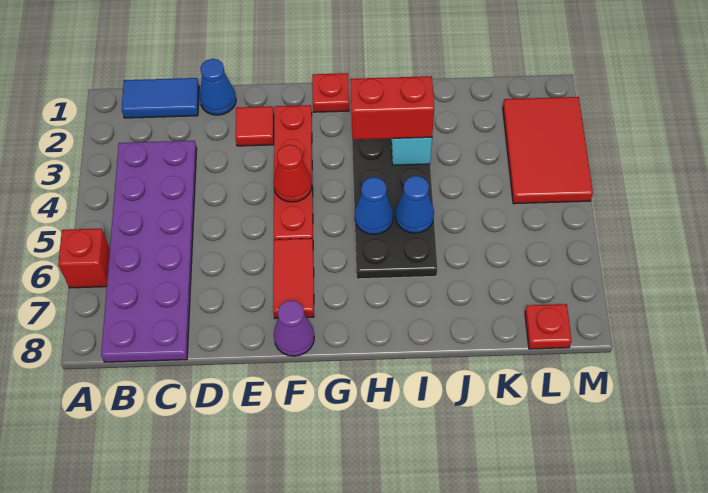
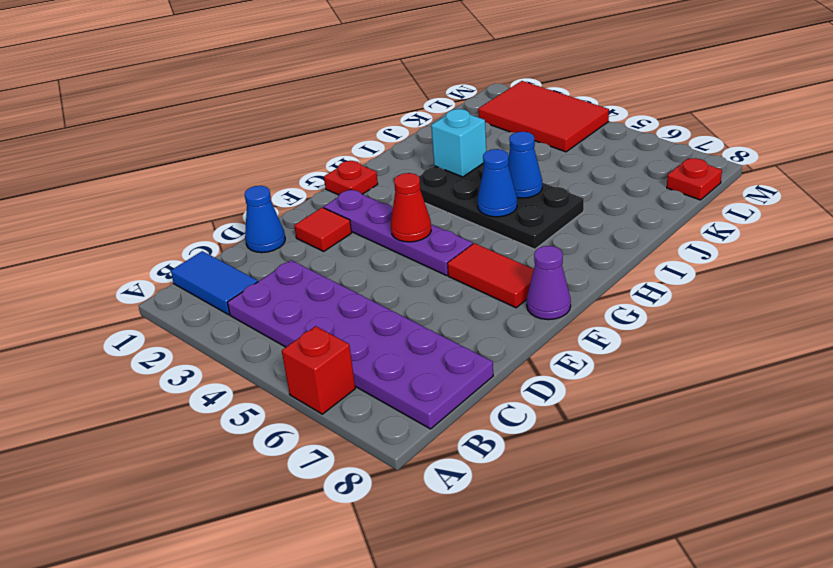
blue 1x2 tile [122,78,199,118] -> blue 1x2 tile turned to [171,251,258,315]
red 1x4 plate [274,105,313,240] -> purple 1x4 plate [324,189,473,275]
red 1x2 brick [350,76,434,140] -> none

